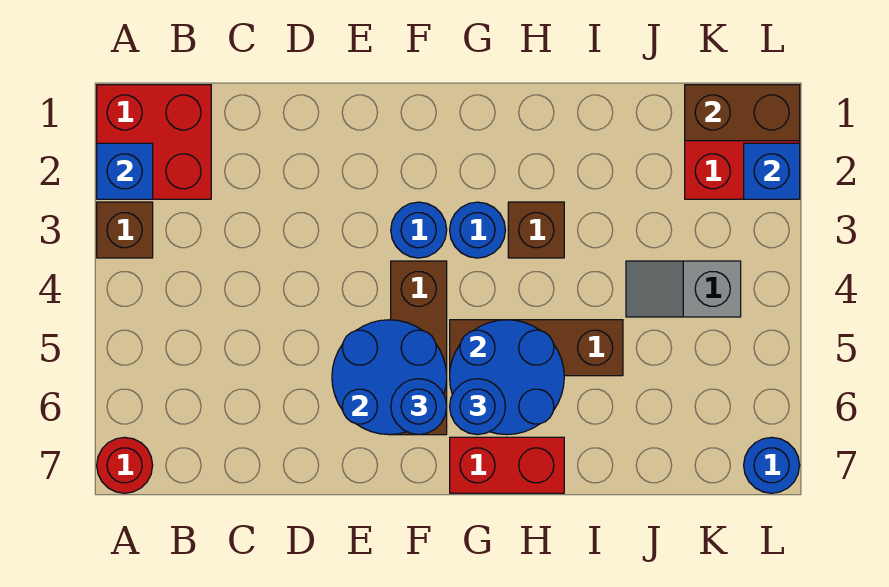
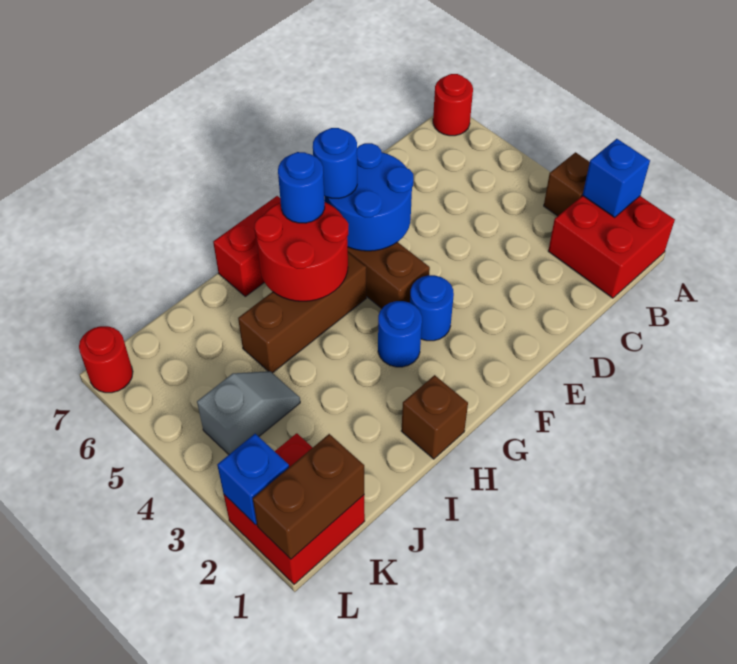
blue 2x2 round brick [450,320,564,435] -> red 2x2 round brick [254,202,348,301]
brown 1x1 brick [508,202,564,258] -> brown 1x1 brick moved to [402,375,468,459]
blue 1x1 round brick [744,437,800,493] -> red 1x1 round brick [79,326,133,393]

